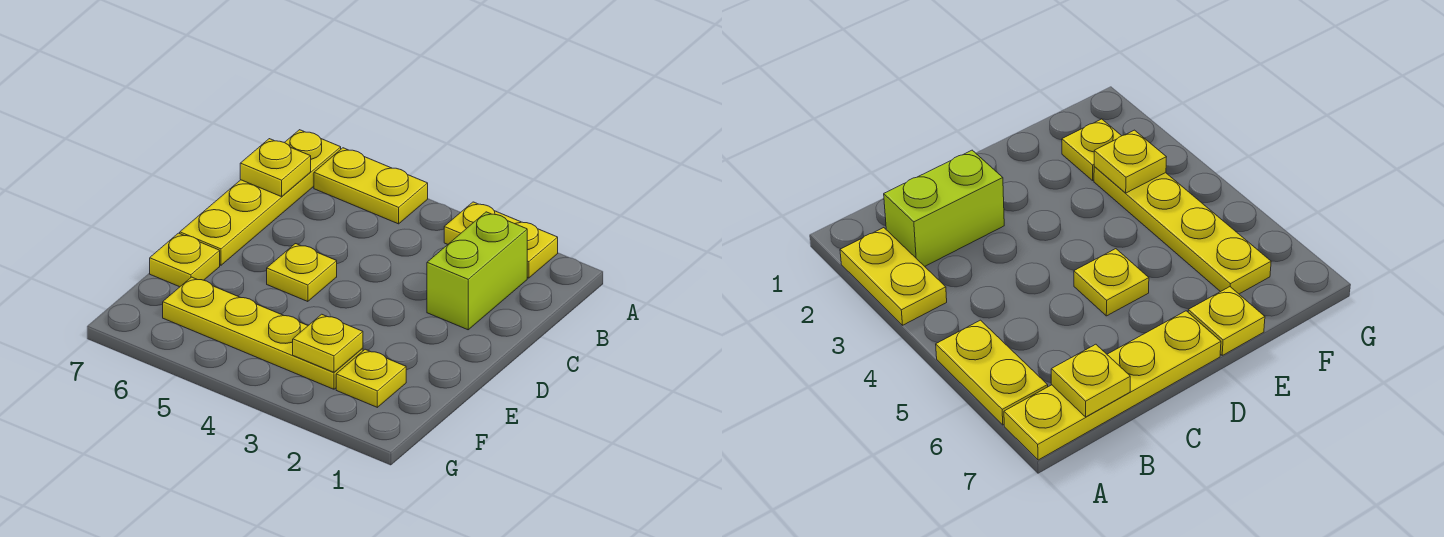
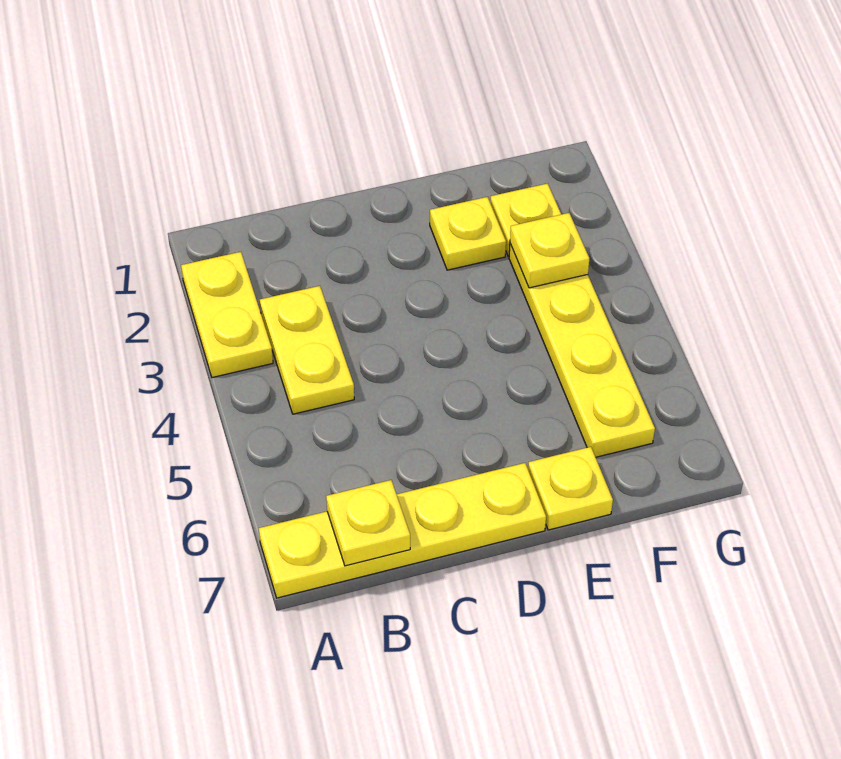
yellow 1x2 plate [314,148,428,224] -> yellow 1x2 plate moved to [260,286,354,414]
lime 1x2 brick [427,212,527,330] -> none
yellow 1x1 plate [267,244,337,302] -> yellow 1x1 plate moved to [430,197,506,270]

